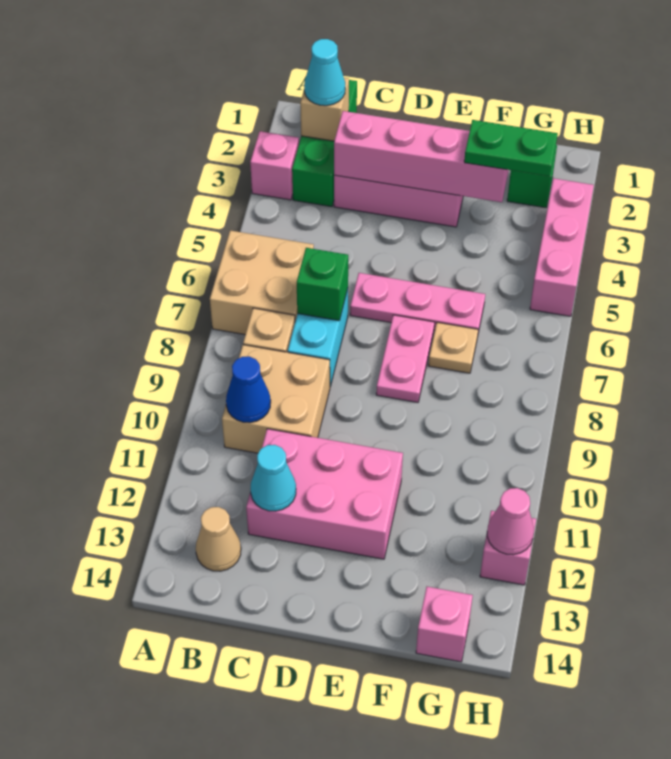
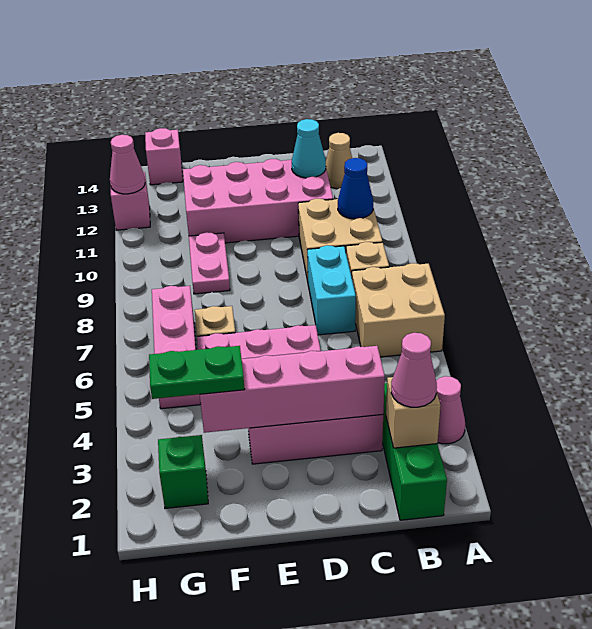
pink 1x1 brick [250,131,299,200] -> pink 1x1 cone [436,376,465,444]
cyan 1x1 cone [304,39,345,106] -> pink 1x1 cone [391,333,437,407]
green 1x1 brick [297,248,348,321] -> none
pink 2x3 brick [246,429,403,559] -> pink 2x4 brick [183,159,333,243]
pink 1x2 plate [376,315,435,402] -> pink 1x2 plate moved to [189,232,230,294]
pink 1x3 brick [530,178,594,316] -> pink 1x3 brick moved to [152,286,201,409]

